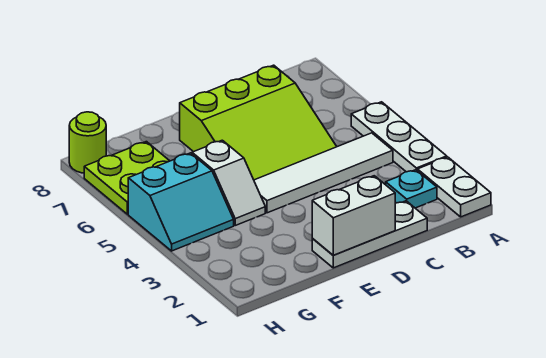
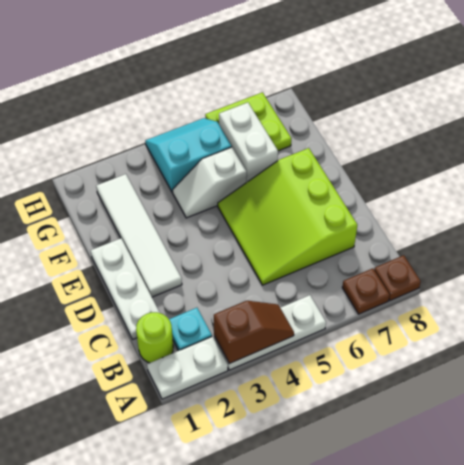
none -> brown 1x2 slope [214,301,294,364]
none -> brown 1x1 plate [342,268,390,314]
none -> brown 1x1 plate [374,255,421,301]
white 1x4 tile [254,133,393,213] -> white 1x4 tile moved to [96,174,182,297]
white 1x2 brick [312,176,395,255] -> white 1x2 brick moved to [219,103,278,183]
cyan 2x2 slope [128,153,234,251] -> cyan 2x2 slope turned to [145,118,232,192]
lime 1x1 round brick [69,112,106,173] -> lime 1x1 round brick moved to [136,312,173,363]

